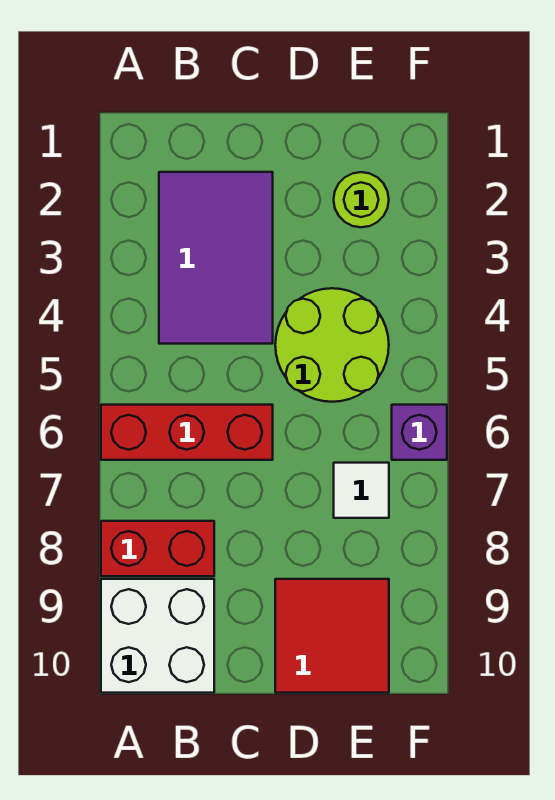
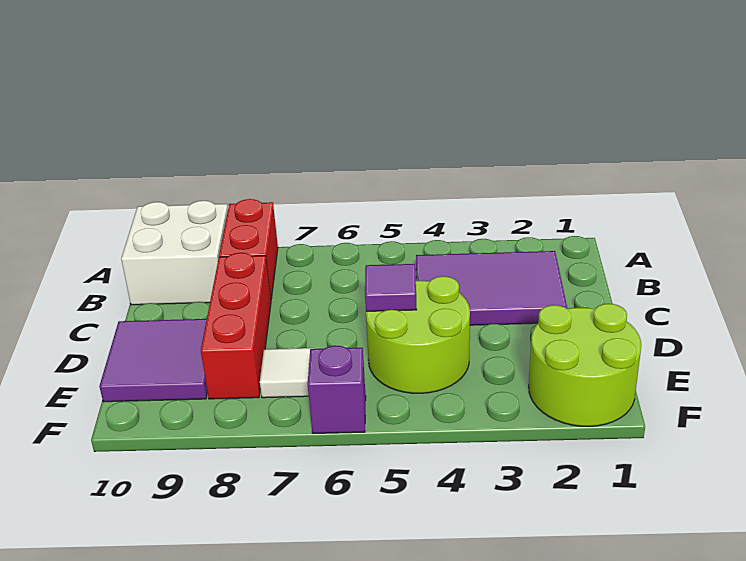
red 1x3 brick [101,405,273,460] -> red 1x3 brick moved to [201,253,271,399]
none -> purple 1x1 tile [365,264,417,311]
red 2x2 tile [275,579,389,693] -> purple 2x2 tile [99,319,207,402]
lime 1x1 round brick [334,172,389,227] -> lime 2x2 round brick [529,304,641,426]

